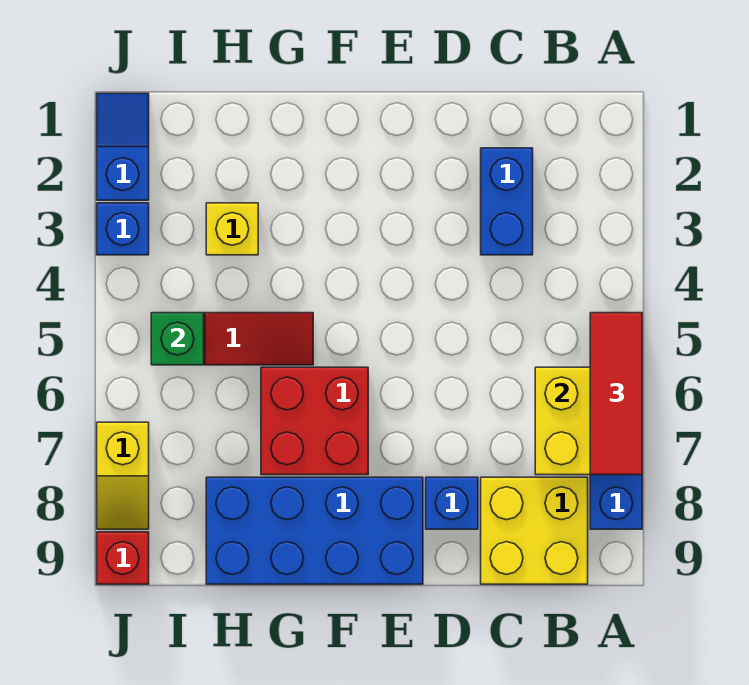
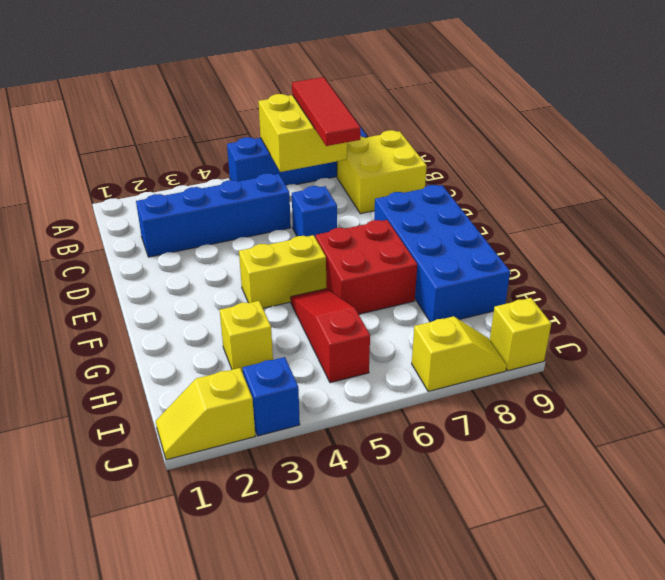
red 1x3 tile [590,313,642,475] -> red 1x3 tile turned to [292,77,360,146]
blue 1x2 brick [481,148,533,255] -> blue 1x4 brick [136,173,291,257]
blue 1x1 brick [426,477,478,529] -> blue 1x1 brick moved to [292,186,337,238]
none -> yellow 1x2 brick [239,235,326,308]
green 1x1 brick [151,313,204,365] -> none
blue 1x2 slope [97,93,149,200] -> yellow 1x2 slope [156,368,255,460]
red 1x1 brick [97,532,149,584] -> yellow 1x1 brick [490,298,551,371]

